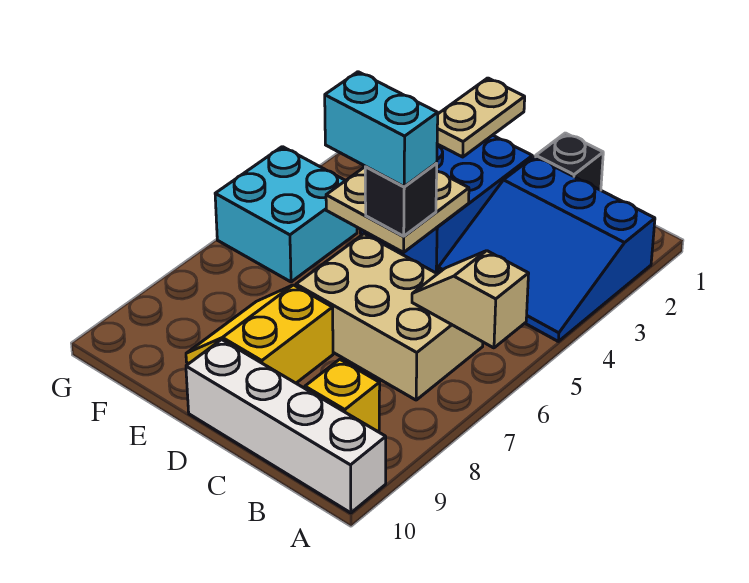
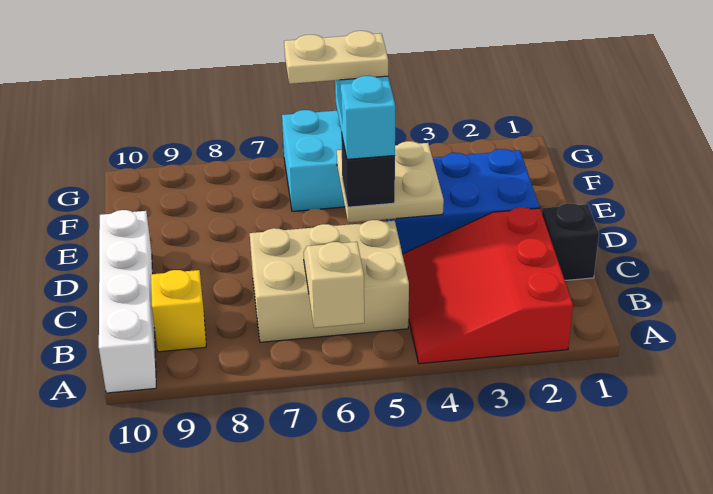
blue 3x3 slope [438,157,655,341] -> red 3x3 slope [402,207,573,364]
tan 2x3 brick [296,234,483,400] -> tan 2x3 brick turned to [250,220,409,342]
yellow 2x2 slope [186,285,333,383] -> none
tan 1x2 plate [437,78,525,157] -> tan 1x2 plate moved to [284,31,388,84]

